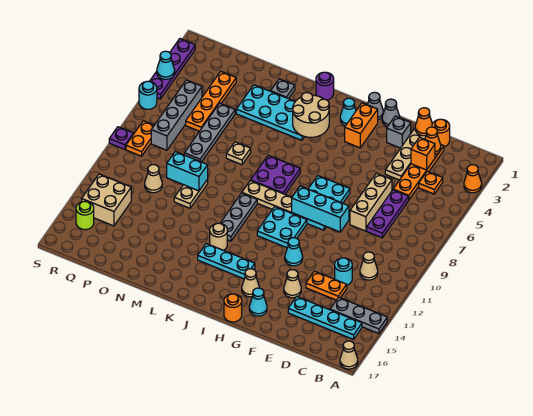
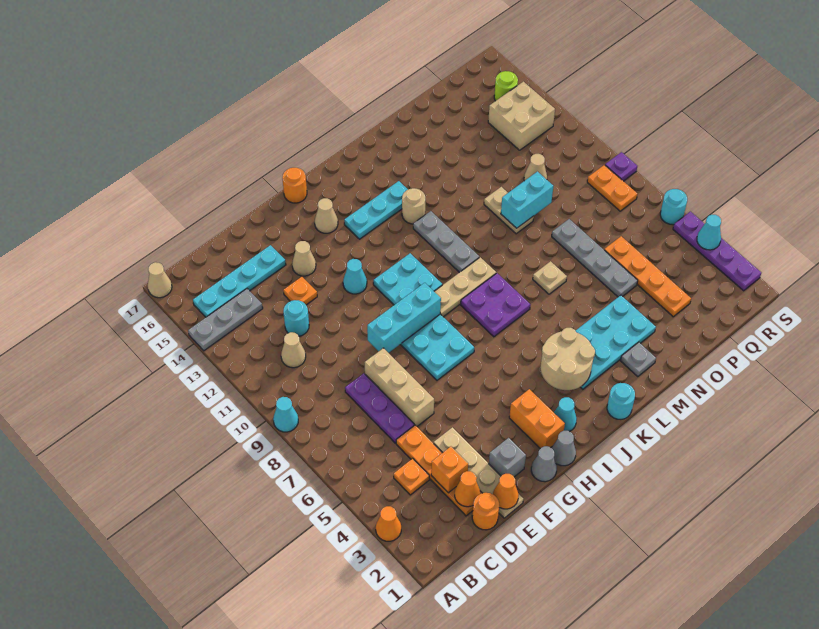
orange 1x2 plate [306,271,347,300] -> orange 1x1 plate [283,277,317,305]
cyan 1x1 cone [249,288,267,316] -> cyan 1x1 cone moved to [273,397,298,432]
purple 1x1 round brick [316,72,334,100] -> cyan 1x1 round brick [607,383,635,419]
grey 1x4 brick [151,80,202,150] -> none

